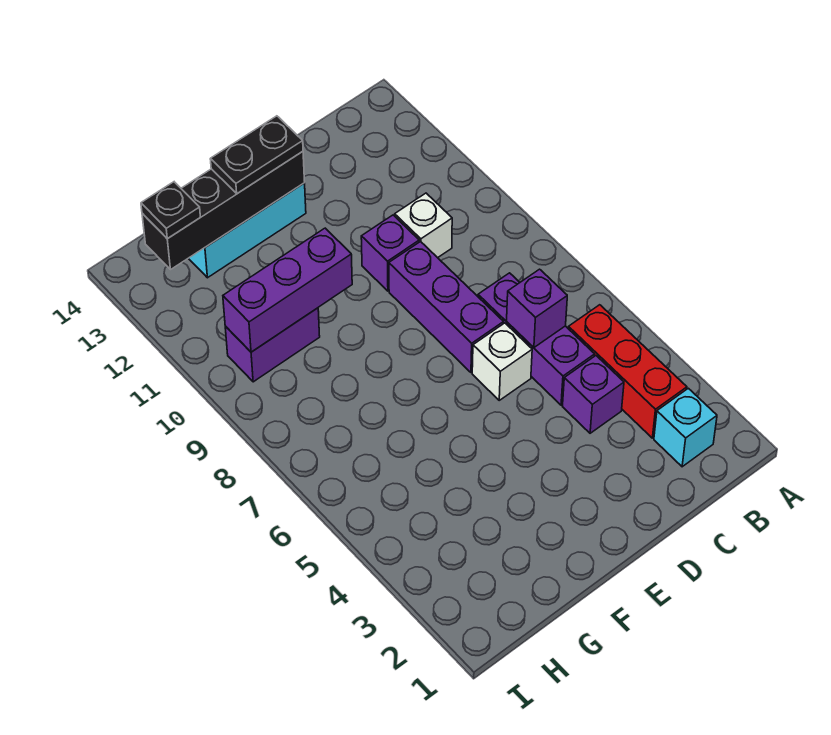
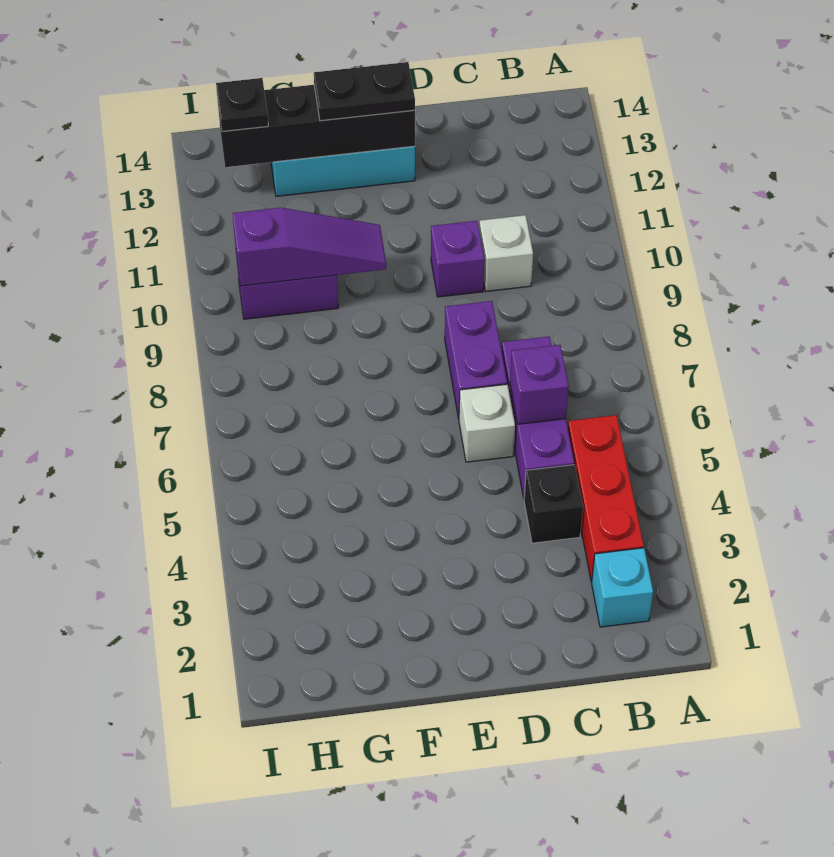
purple 1x1 brick [563,356,624,433] -> black 1x1 brick [524,465,583,543]
purple 1x3 brick [389,242,504,373] -> purple 1x2 brick [445,301,507,419]
purple 1x3 brick [223,228,352,352] -> purple 1x3 slope [232,208,386,286]

